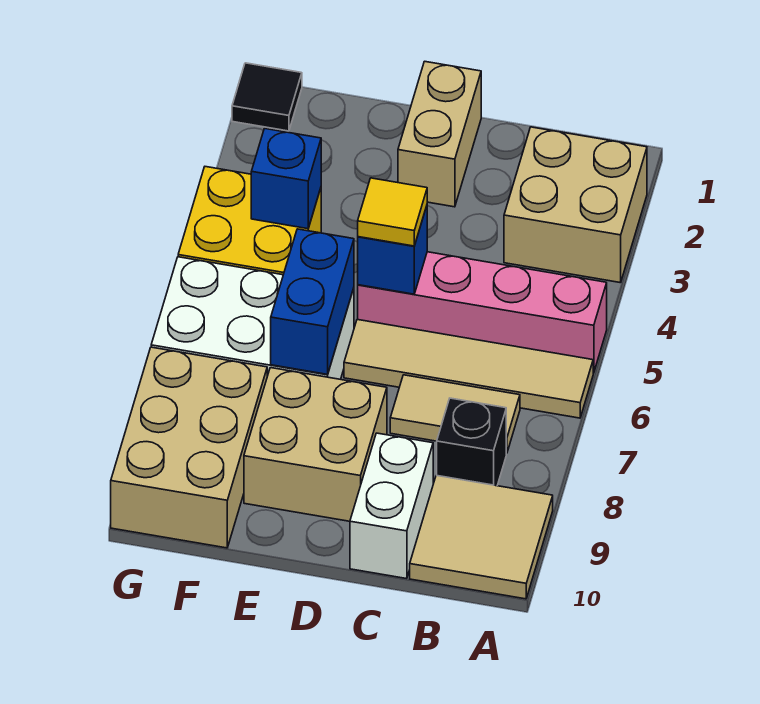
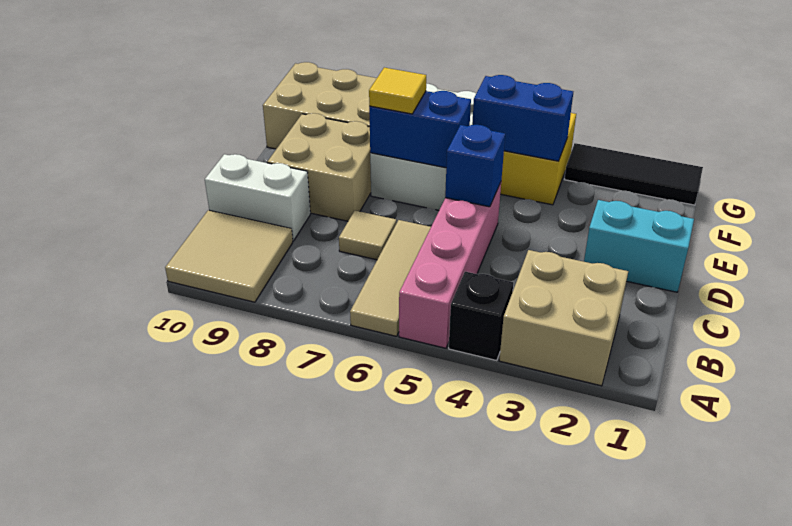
tan 1x4 tile [344,319,593,418] -> tan 1x3 tile [350,220,431,336]
tan 1x2 tile [390,375,520,453] -> tan 1x1 tile [339,211,396,260]
black 1x1 brick [437,398,506,486] -> black 1x1 brick moved to [449,272,513,361]
tan 1x2 brick [398,61,481,207] -> cyan 1x2 brick [584,200,694,292]
yellow 1x1 tile [358,178,427,246] -> yellow 1x1 tile moved to [369,68,426,114]
blue 1x1 brick [251,128,321,229] -> blue 1x2 brick [472,75,573,161]
black 1x1 tile [232,63,302,131] -> black 1x3 tile [565,143,703,205]

